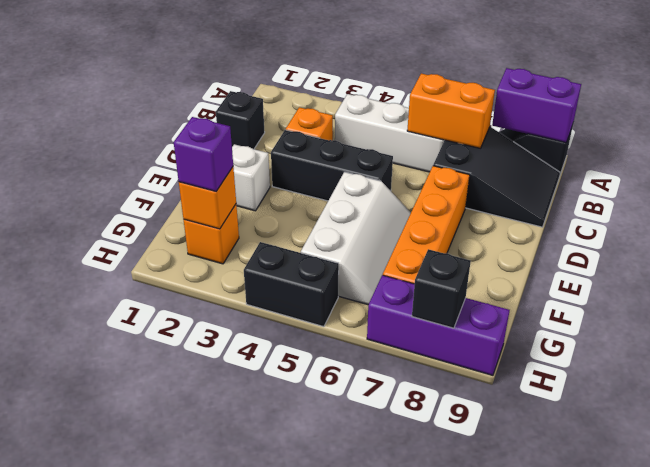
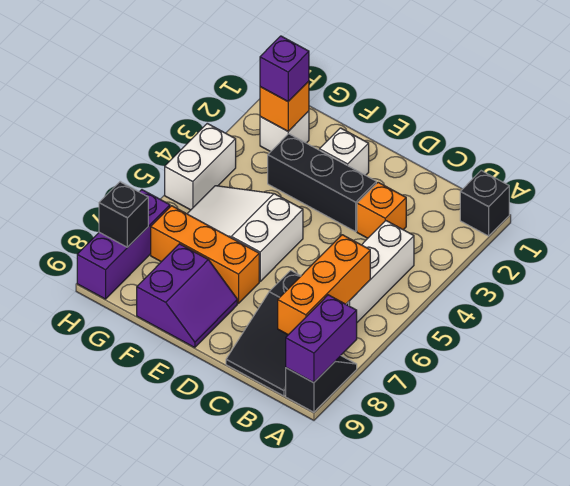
orange 1x2 brick [407,73,495,148] -> orange 1x3 brick [278,235,370,335]
black 1x1 brick [216,91,265,149] -> black 1x1 brick moved to [460,171,509,236]
black 1x3 brick [271,130,393,201] -> black 1x3 brick turned to [268,134,376,232]
orange 1x4 brick [383,166,469,284] -> orange 1x3 brick [151,206,259,304]
white 2x3 slope [301,172,411,305] -> white 2x3 slope turned to [187,186,303,281]
none -> purple 2x2 slope [137,244,237,348]
orange 1x1 brick [184,205,239,264] -> white 1x1 brick [260,111,309,152]
black 1x2 brick [244,242,339,327] -> white 1x2 brick [165,123,236,210]

